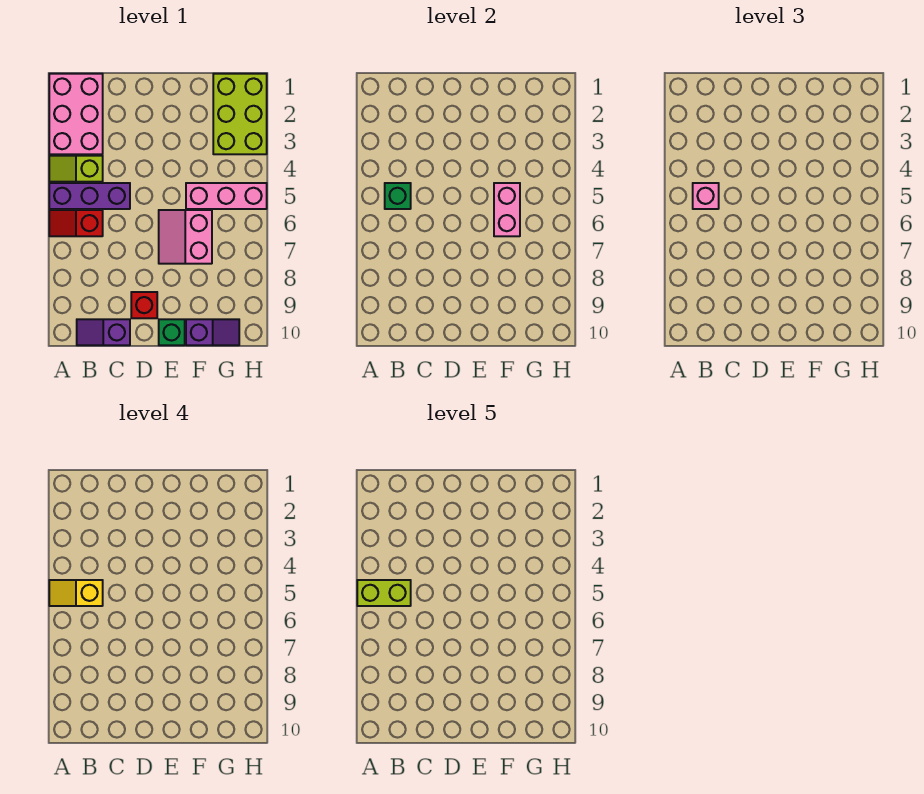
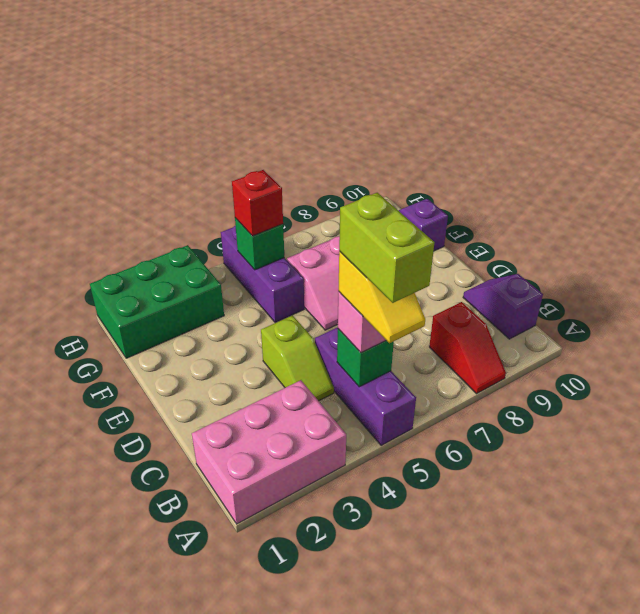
lime 1x2 slope [49,156,103,182] -> lime 1x2 slope moved to [261,315,334,401]
red 1x2 slope [49,210,103,236] -> red 1x2 slope moved to [429,302,506,394]
purple 1x2 slope [77,319,130,345] -> purple 1x2 slope turned to [463,274,543,339]
red 1x1 brick [131,292,157,318] -> red 1x1 brick moved to [232,170,283,236]
green 1x1 brick [159,319,185,345] -> green 1x1 brick moved to [235,218,284,270]
pink 1x3 brick [186,183,267,209] -> purple 1x3 brick [221,225,304,323]
pink 1x2 brick [494,183,520,236] -> none
lime 2x3 brick [213,74,267,154] -> green 2x3 brick [90,245,224,358]

